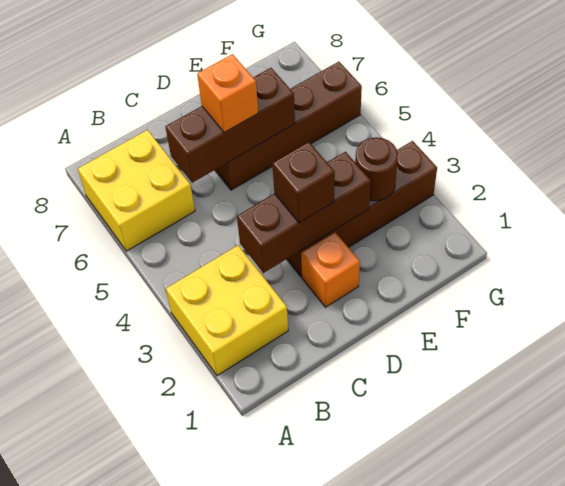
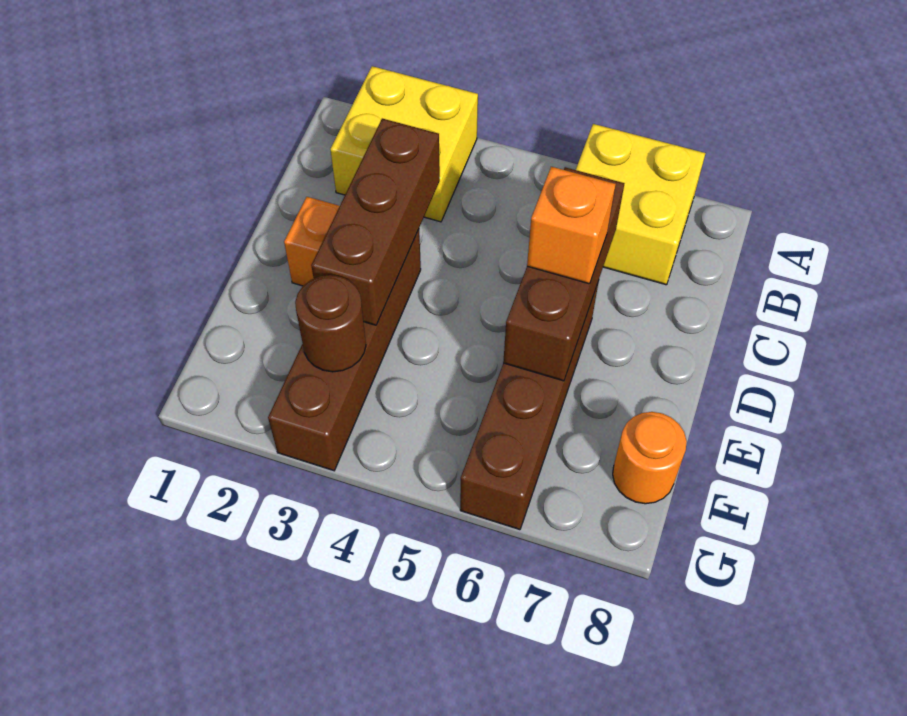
brown 1x1 brick [272,142,335,223] -> none
none -> orange 1x1 round brick [613,412,687,504]

